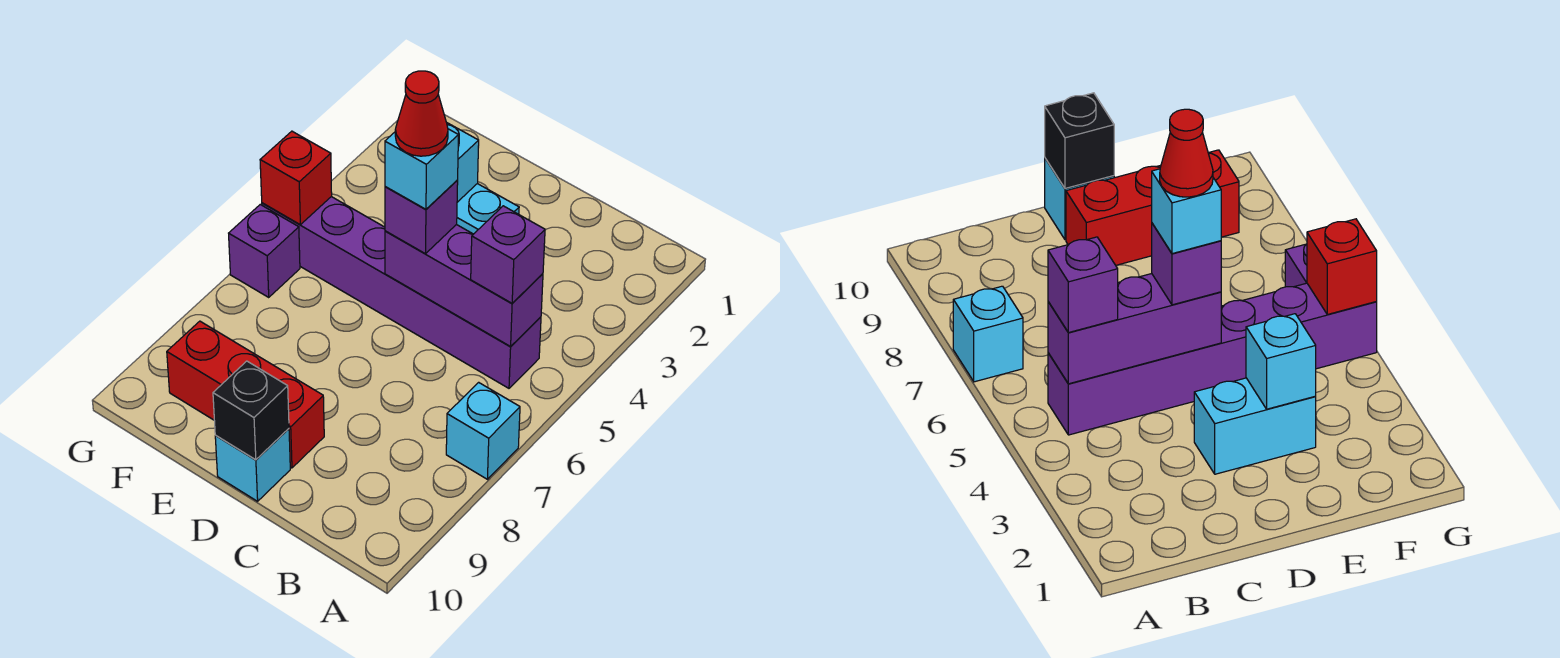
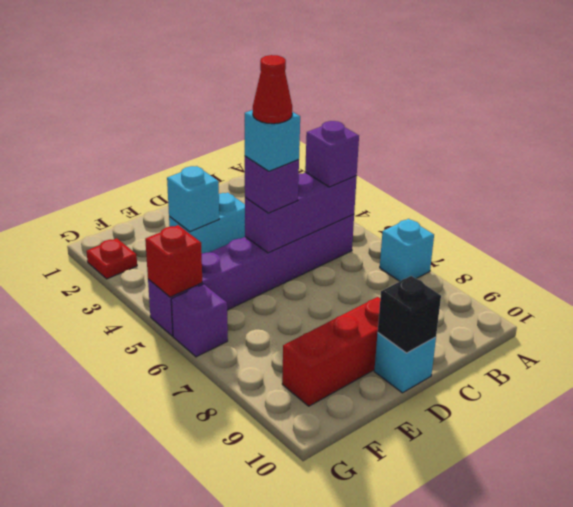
none -> red 1x1 plate [87,238,137,279]

